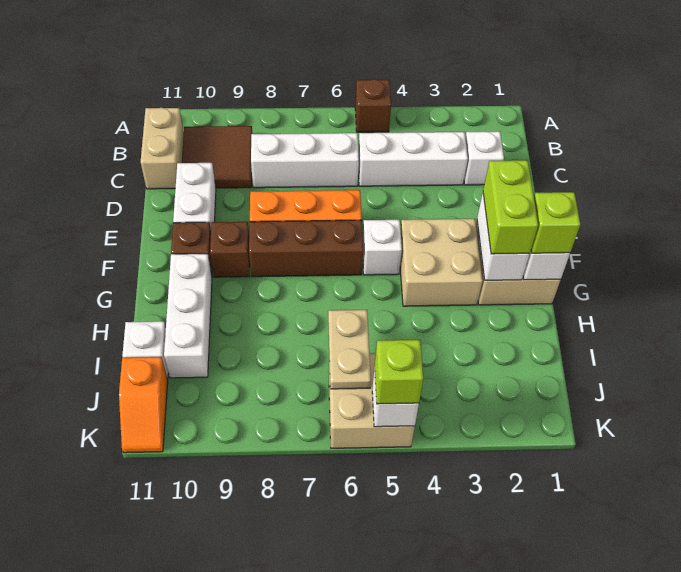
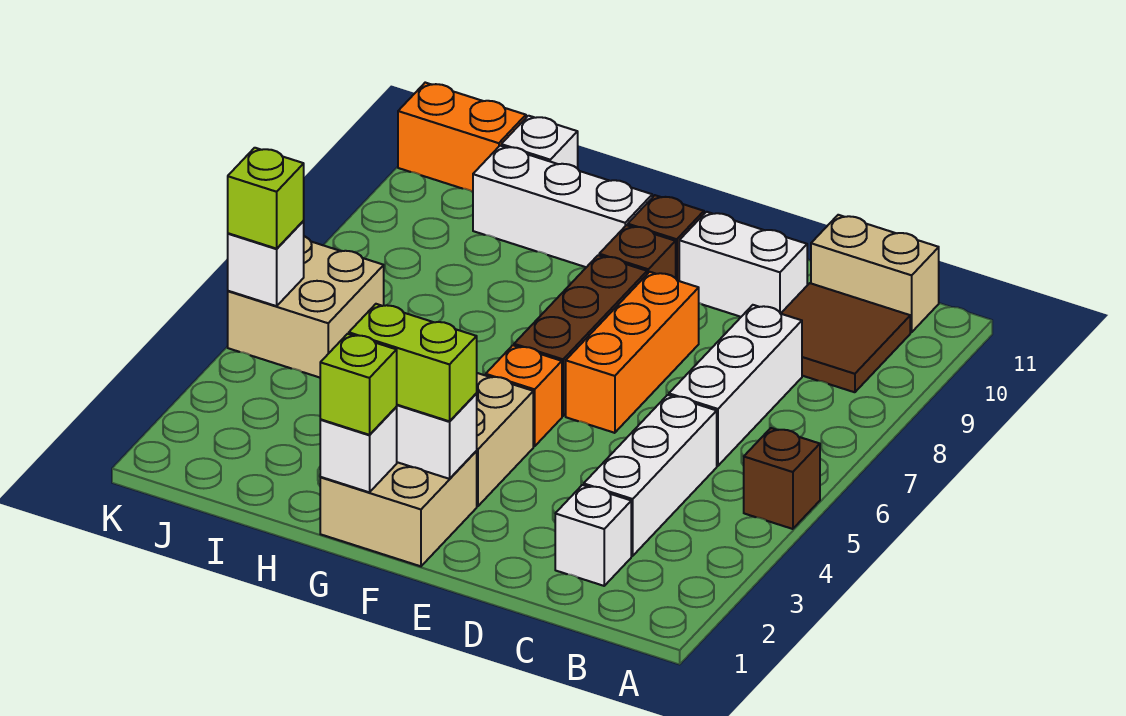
white 1x1 brick [363,220,402,275] -> orange 1x1 brick [486,345,562,446]
tan 1x2 plate [328,310,371,389] -> none
orange 1x2 slope [119,357,168,453] -> orange 1x2 brick [398,83,526,192]

